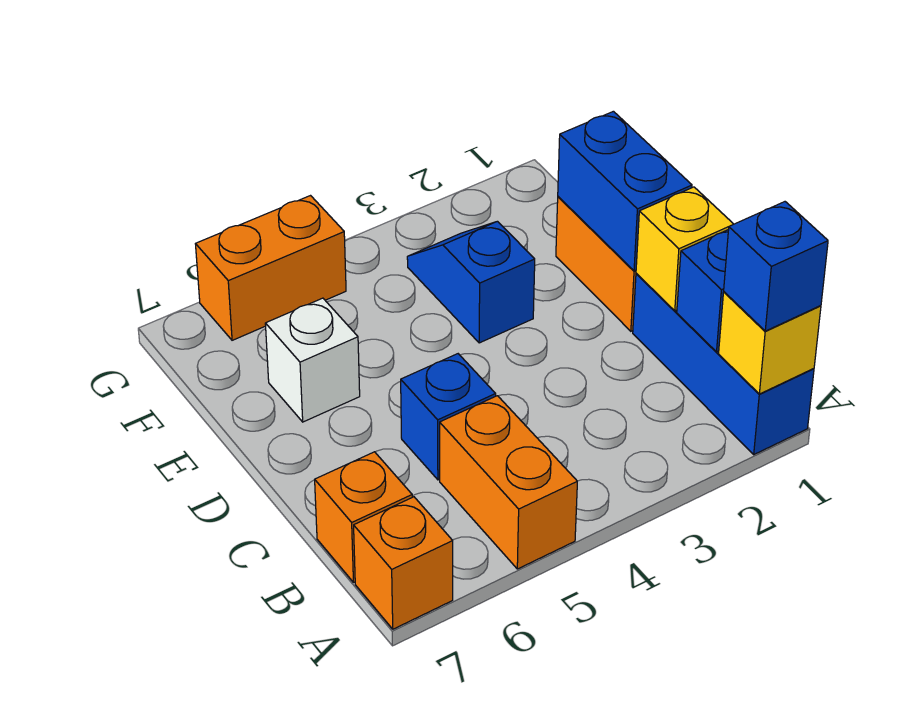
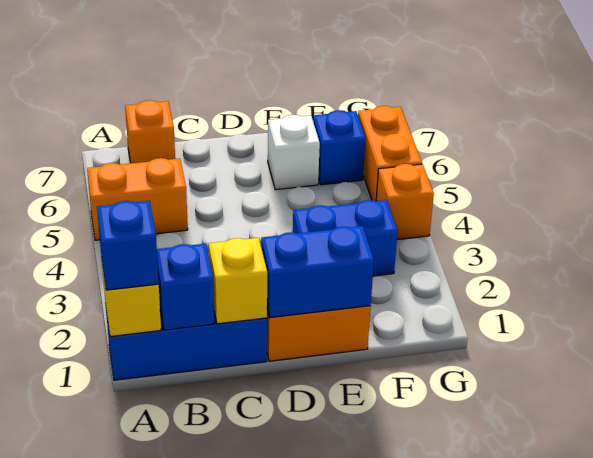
orange 1x1 brick [354,497,453,629] -> orange 1x1 brick moved to [376,164,434,240]
blue 1x1 brick [401,354,496,480] -> blue 1x1 brick moved to [313,110,365,185]
blue 1x2 slope [407,221,535,343] -> blue 1x2 brick [293,200,398,276]

